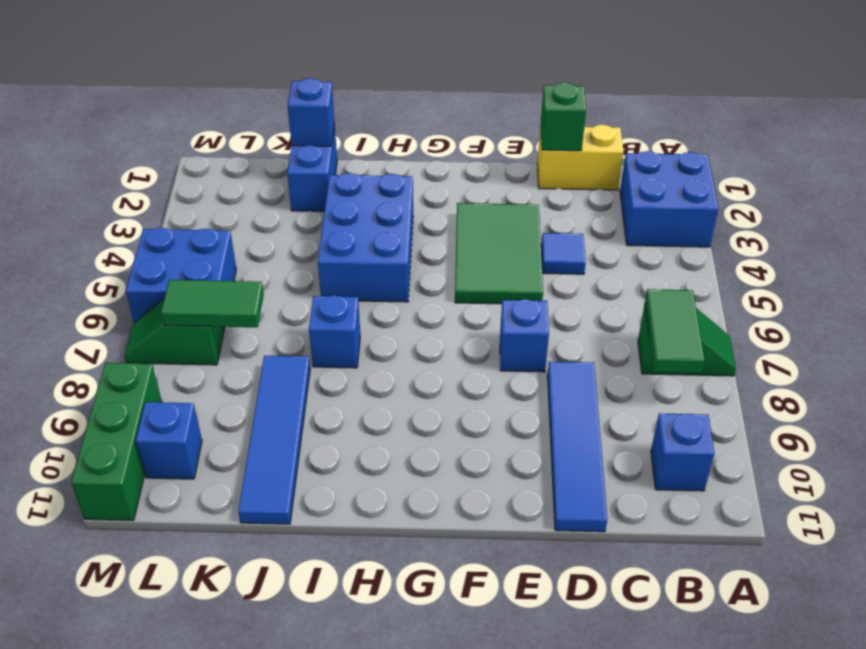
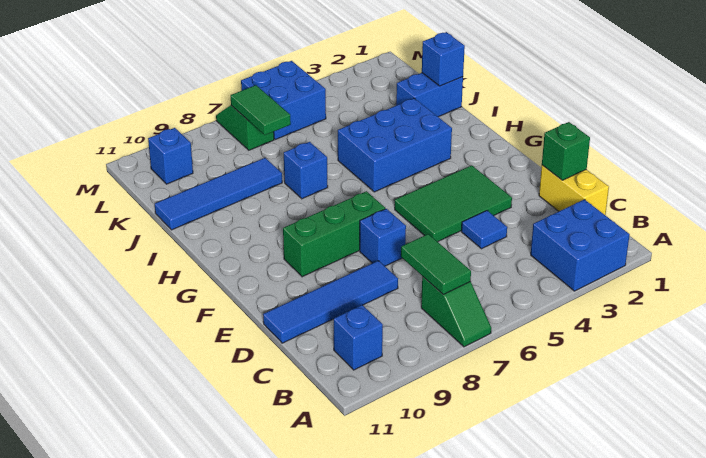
green 1x2 tile [645,289,705,373] -> green 1x2 tile turned to [401,234,471,294]
green 1x3 brick [71,363,162,520] -> green 1x3 brick moved to [283,191,385,277]

